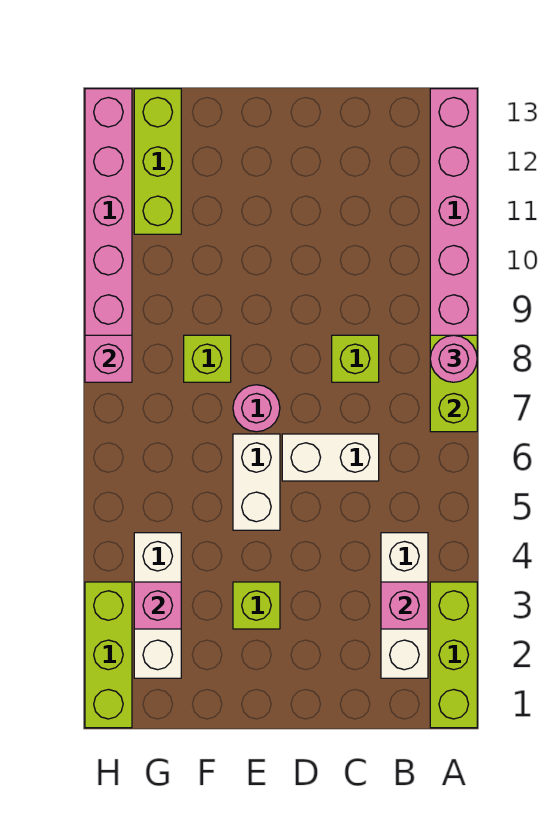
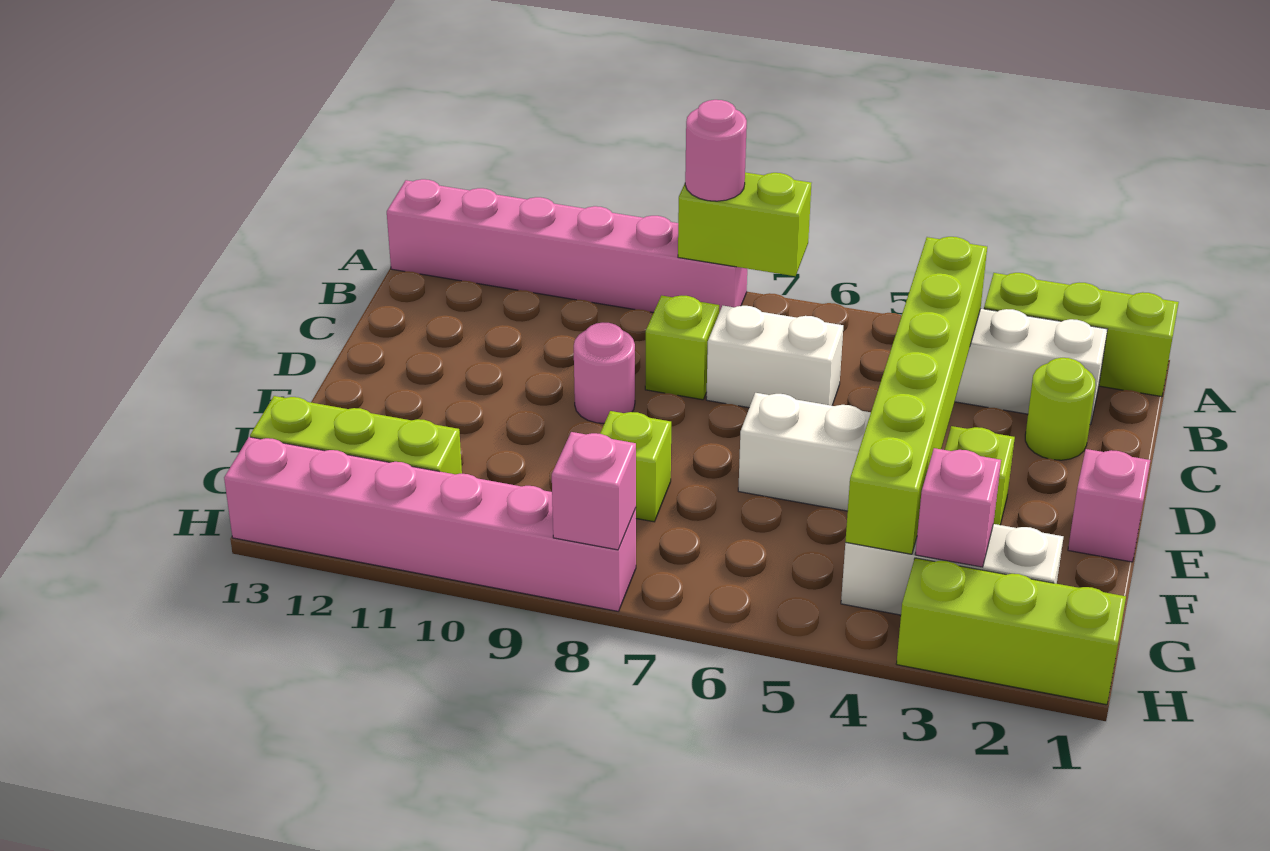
pink 1x1 brick [381,582,428,629] -> pink 1x1 brick moved to [1068,449,1150,562]
none -> lime 1x6 brick [845,237,987,554]
none -> lime 1x1 round brick [1025,358,1096,460]
white 1x2 brick [282,434,379,481] -> white 1x2 brick turned to [706,306,843,408]
pink 1x1 round brick [233,385,280,432] -> pink 1x1 round brick moved to [574,323,635,423]

